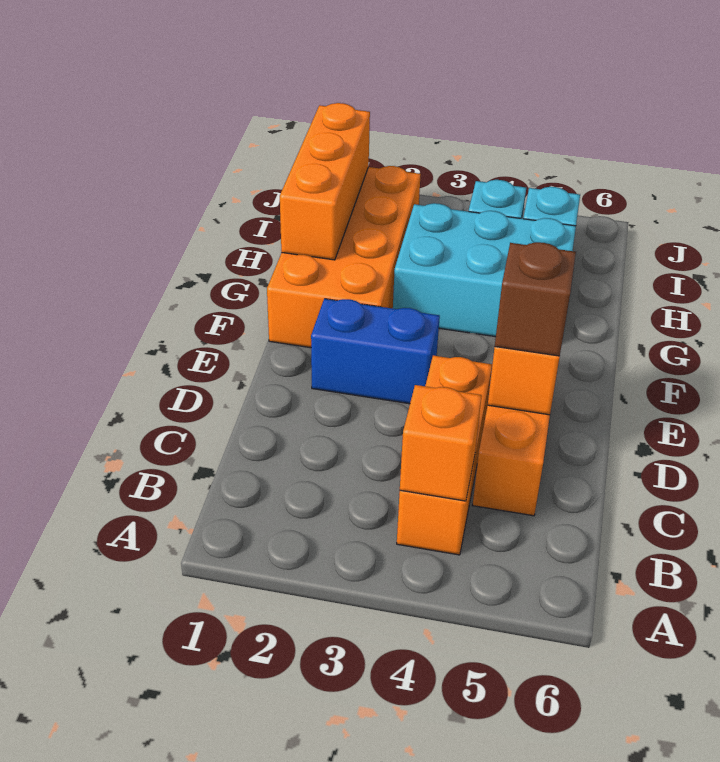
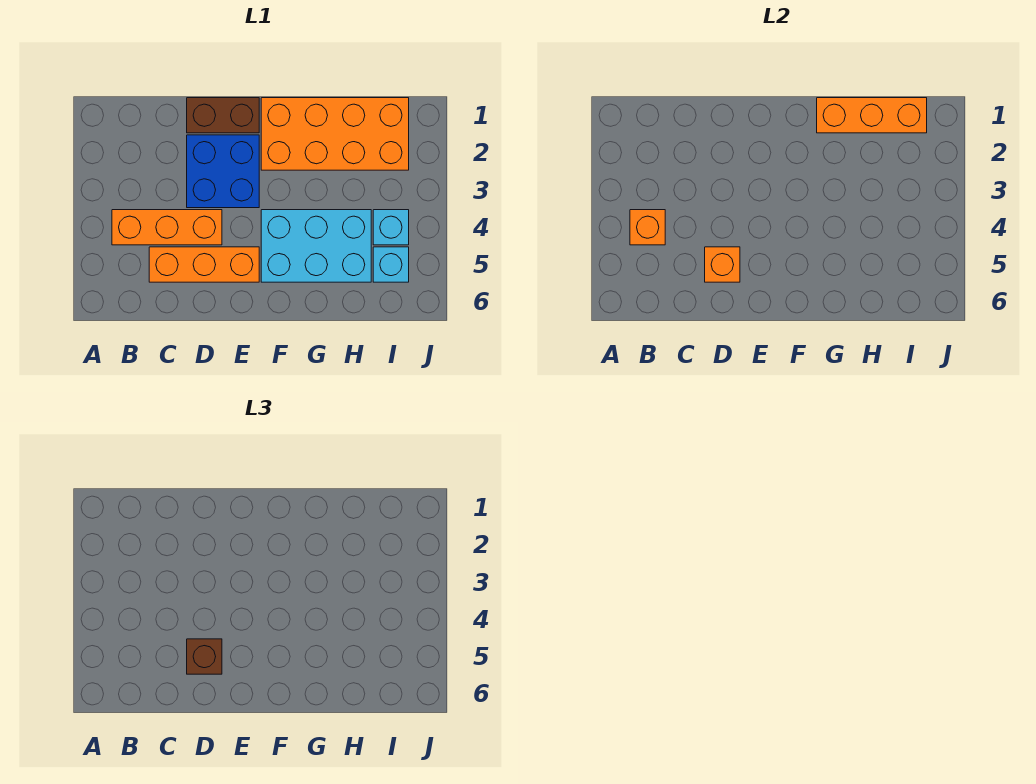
none -> brown 1x2 brick [187,98,259,133]
blue 1x2 brick [311,299,440,404] -> blue 2x2 brick [187,135,259,208]
cyan 2x3 brick [393,203,576,337] -> cyan 2x3 brick turned to [261,210,371,282]

